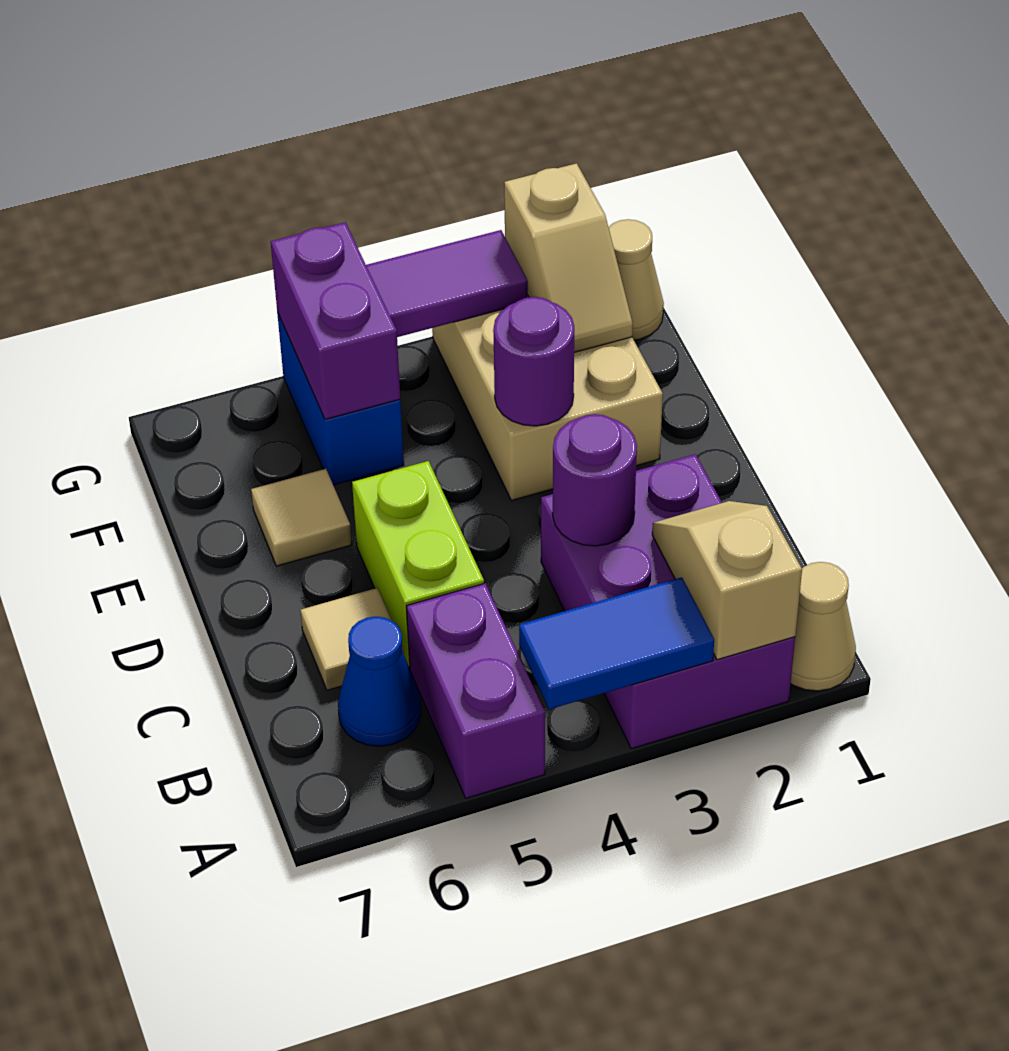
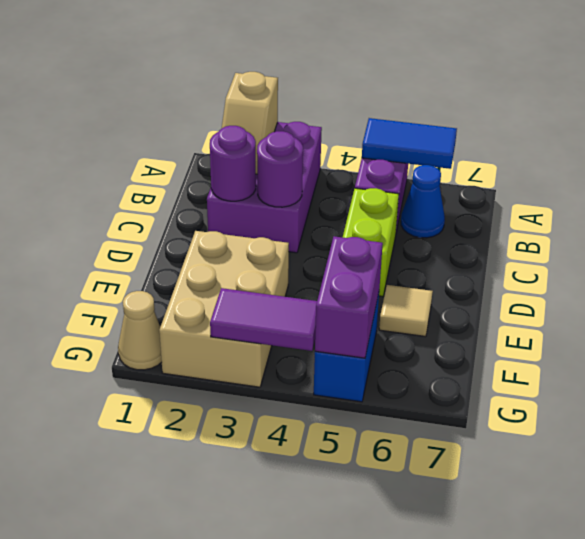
tan 1x1 cone [791,562,856,691] -> none
blue 1x2 tile [519,577,714,709] -> blue 1x2 tile moved to [362,118,457,169]
tan 1x1 tile [301,588,404,690] -> none
purple 1x1 round brick [493,297,574,426] -> purple 1x1 round brick moved to [210,126,256,201]
tan 1x2 slope [504,163,633,352] -> none

